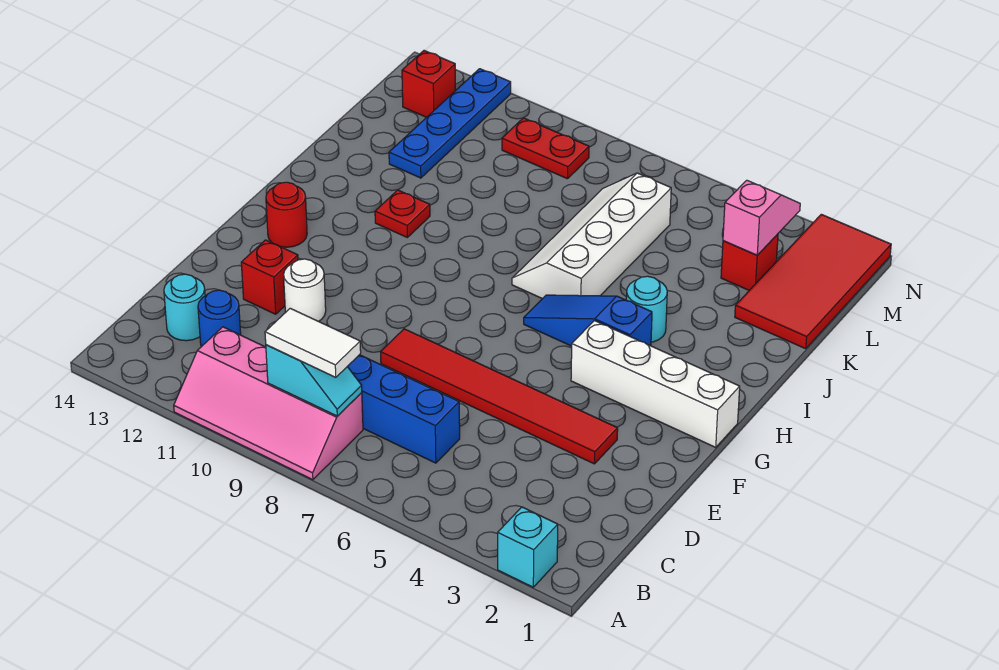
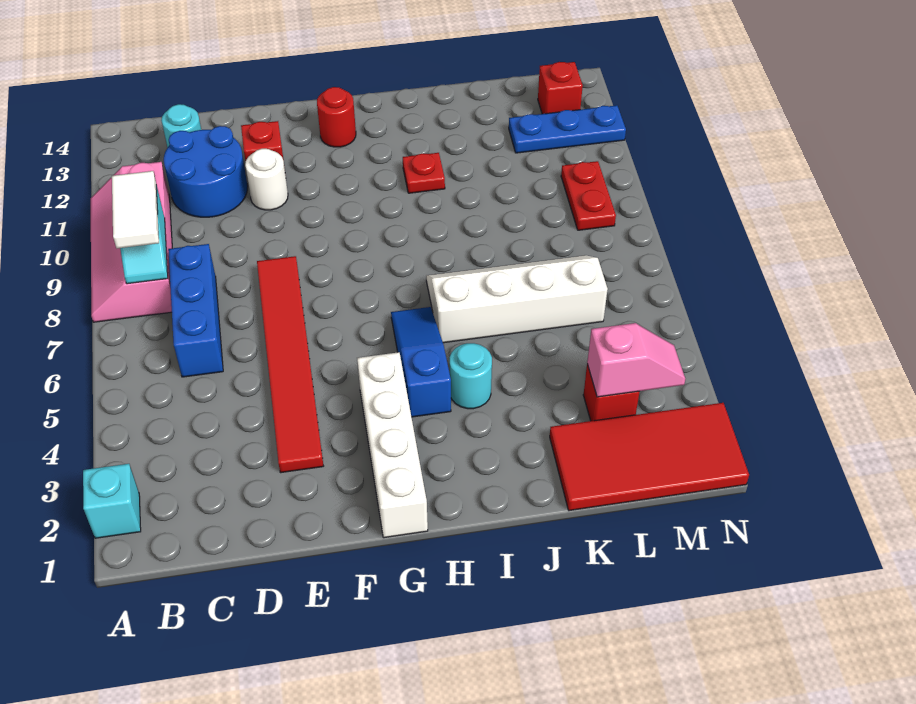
blue 1x1 round brick [198,290,241,347] -> blue 2x2 round brick [164,126,248,217]
blue 1x4 plate [389,69,511,178] -> blue 1x3 plate [509,105,626,153]

